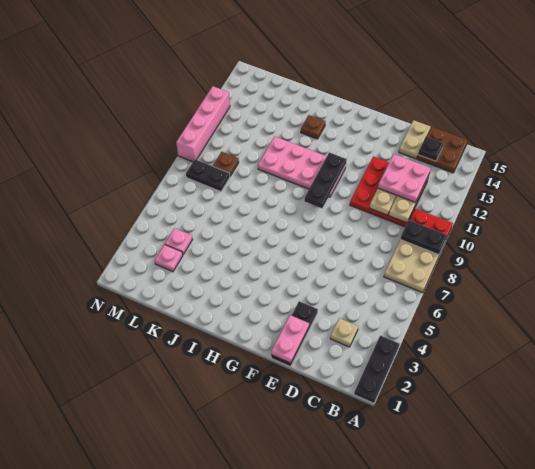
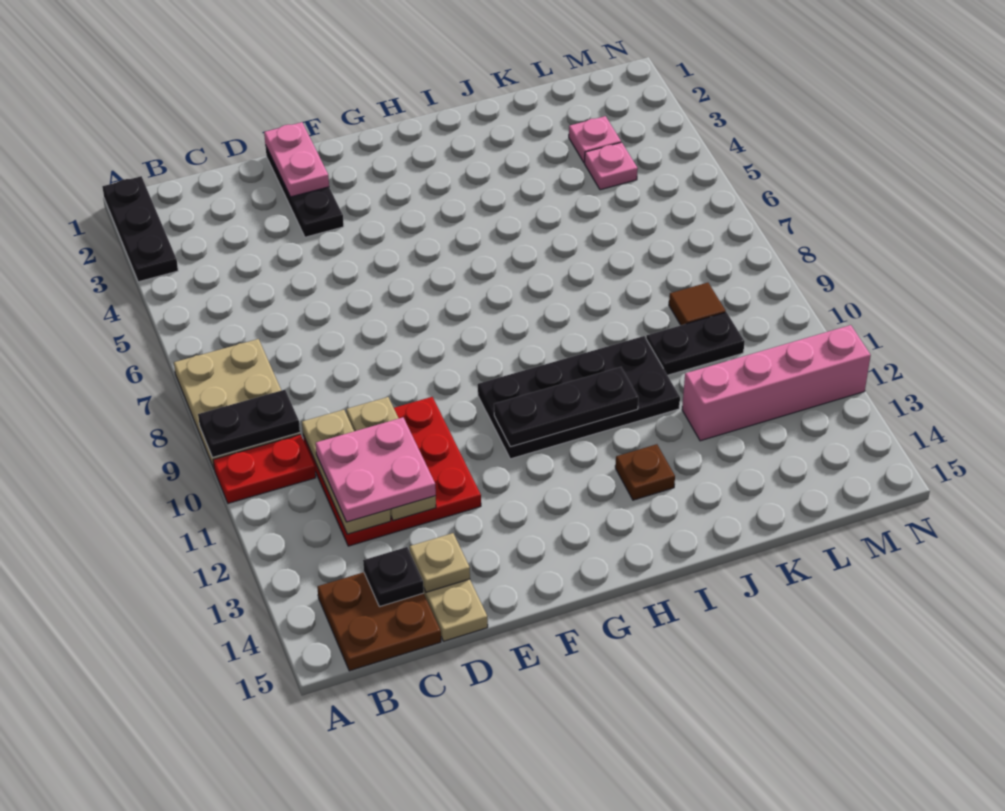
tan 1x1 plate [330,318,358,347] -> tan 1x1 plate moved to [410,533,470,592]
black 1x3 plate [304,152,347,208] -> black 1x3 plate turned to [494,367,638,447]
pink 2x4 plate [258,137,346,197] -> black 2x4 plate [478,336,680,459]
black 1x2 plate [186,159,230,191] -> black 1x2 plate moved to [646,312,745,375]
brown 1x1 plate [213,152,239,176] -> brown 1x1 tile [669,283,726,325]
pink 1x4 brick [176,86,230,162] -> pink 1x4 brick turned to [682,325,871,441]

